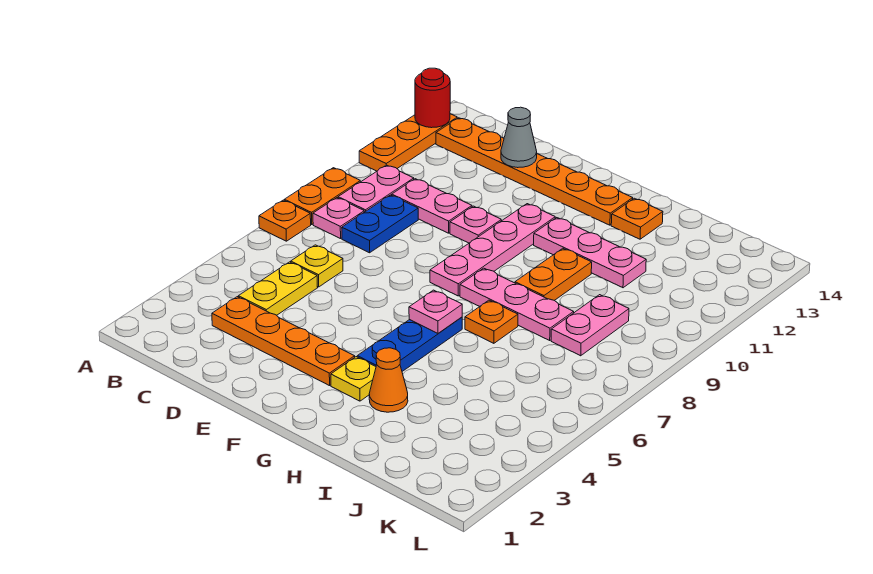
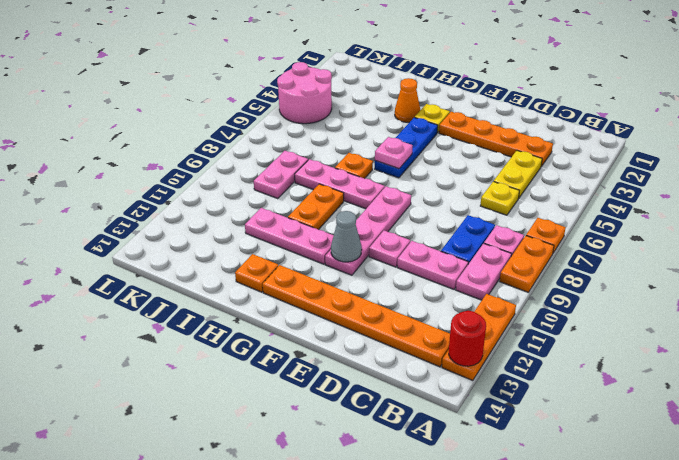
grey 1x1 cone [501,107,537,168] -> grey 1x1 cone moved to [331,211,362,262]
none -> pink 2x2 round brick [277,62,332,124]

